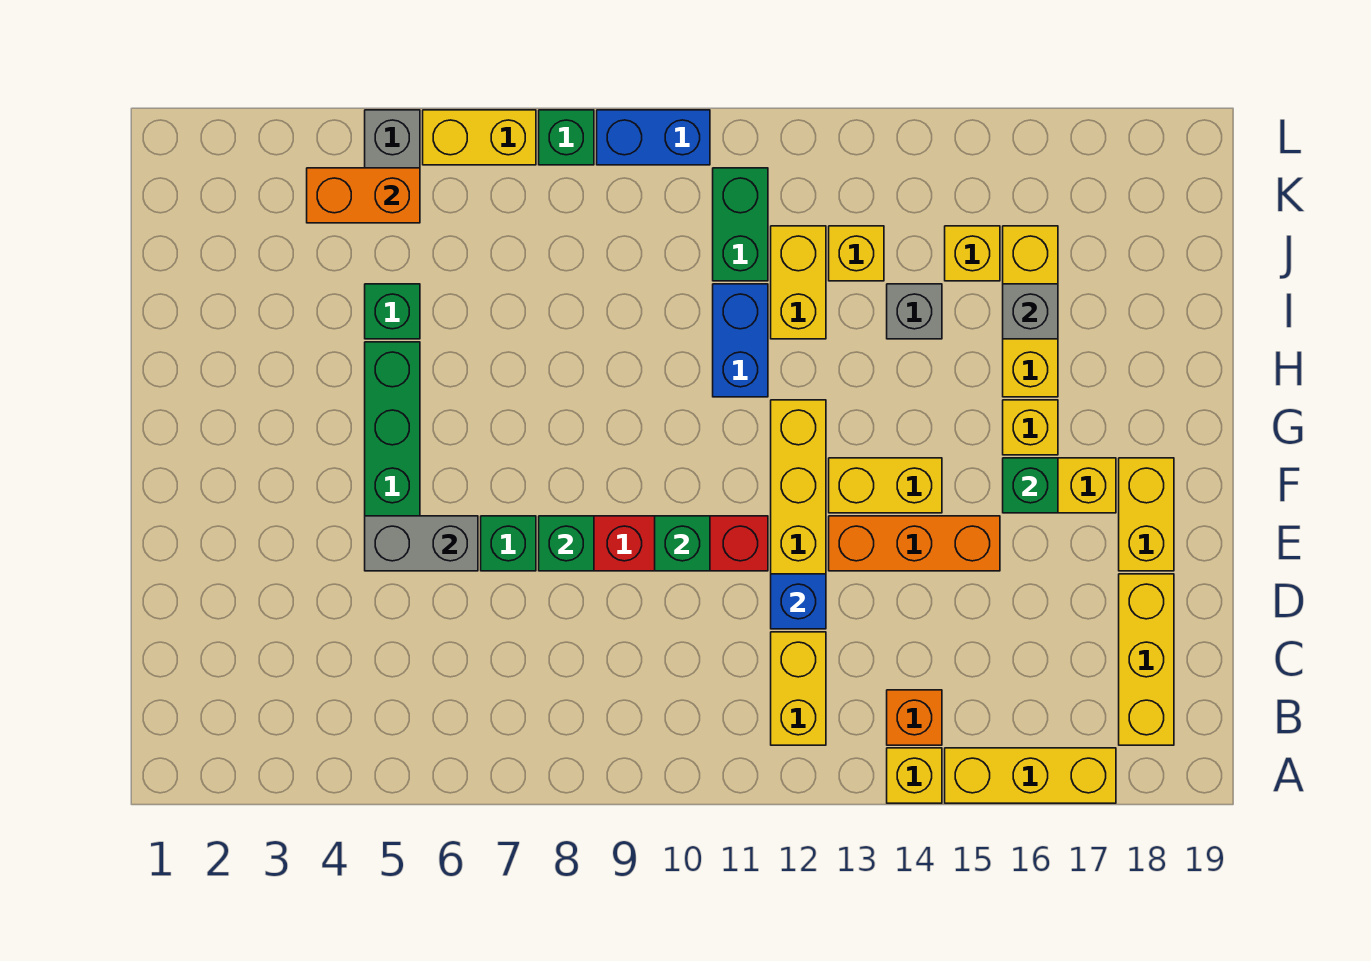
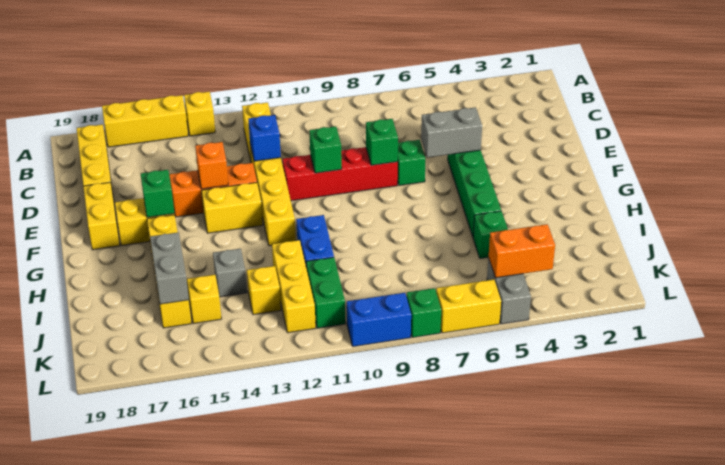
orange 1x1 brick [887,690,942,745] -> orange 1x1 brick moved to [195,142,228,189]
yellow 1x2 brick [771,226,826,339] -> yellow 1x3 brick [272,240,316,333]
grey 1x1 brick [1003,284,1058,339] -> grey 1x2 brick [150,232,189,304]

